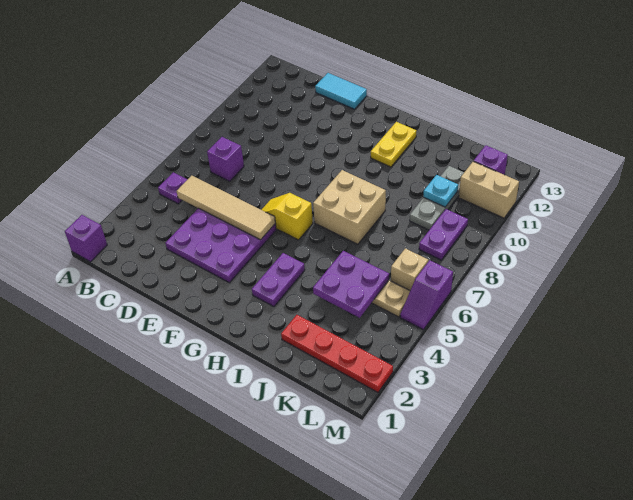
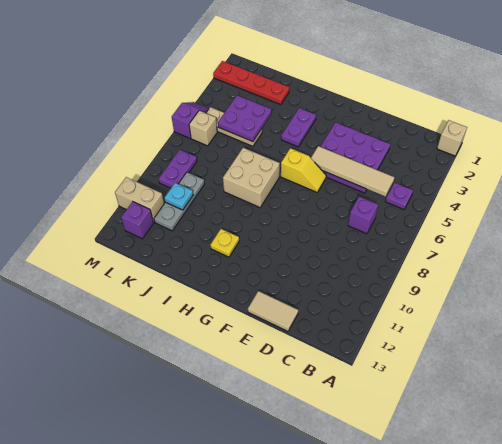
purple 1x1 brick [65,215,107,262] -> tan 1x1 brick [437,120,467,156]
cyan 1x2 tile [315,73,367,109] -> tan 1x2 tile [248,291,298,331]
yellow 1x2 plate [371,122,416,167] -> yellow 1x1 plate [210,229,239,257]

